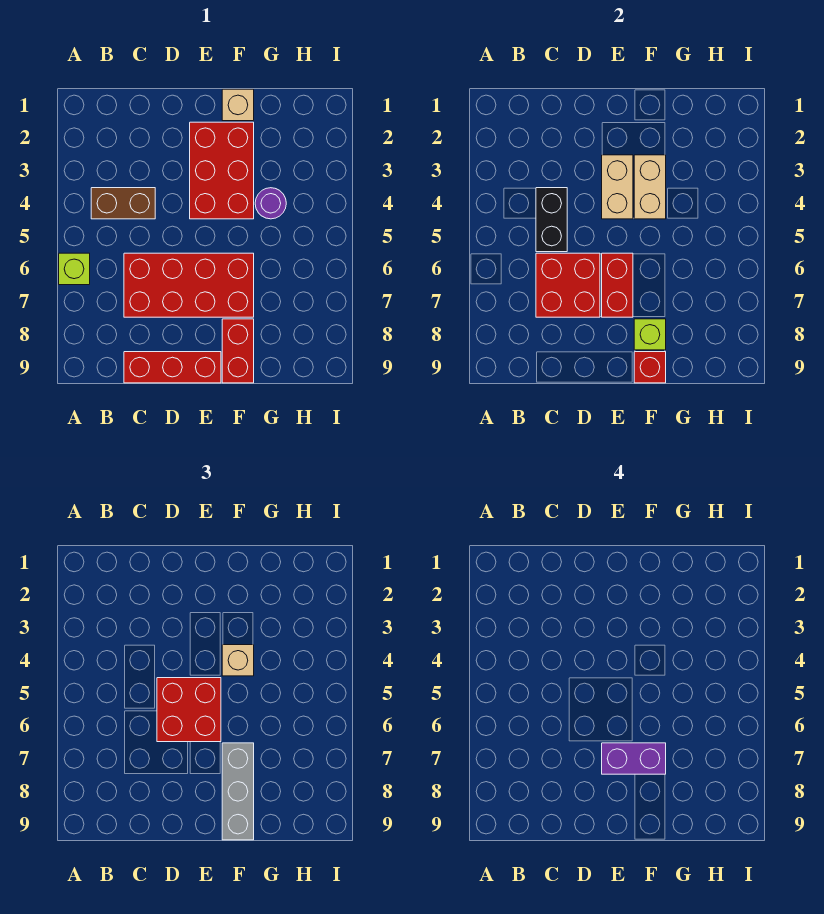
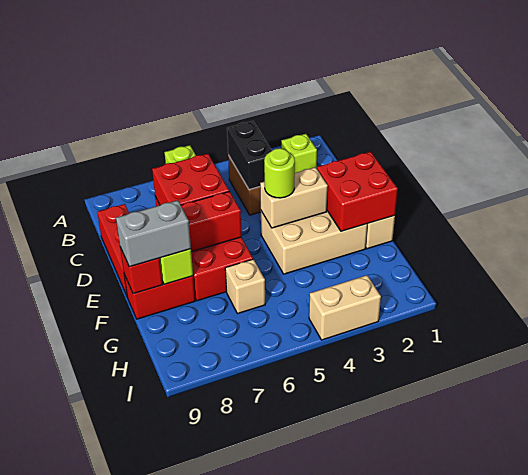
none -> lime 1x1 brick [281,134,317,173]
black 1x2 brick [536,188,567,252] -> black 1x2 brick turned to [227,121,272,190]
red 2x2 brick [157,678,221,742] -> red 2x2 brick moved to [317,152,398,231]
red 2x3 brick [190,122,254,219] -> tan 2x3 brick [261,211,367,274]
none -> lime 1x1 round brick [264,148,295,198]
purple 1x2 brick [602,743,666,774] -> none
tan 1x2 brick [634,155,666,219] -> tan 1x2 brick moved to [309,275,381,340]
tan 1x1 brick [222,645,254,676] -> tan 1x1 brick moved to [225,259,265,314]
grey 1x3 brick [222,743,254,840] -> grey 1x2 brick [116,200,191,267]
purple 1x1 round brick [255,188,286,219] -> none

